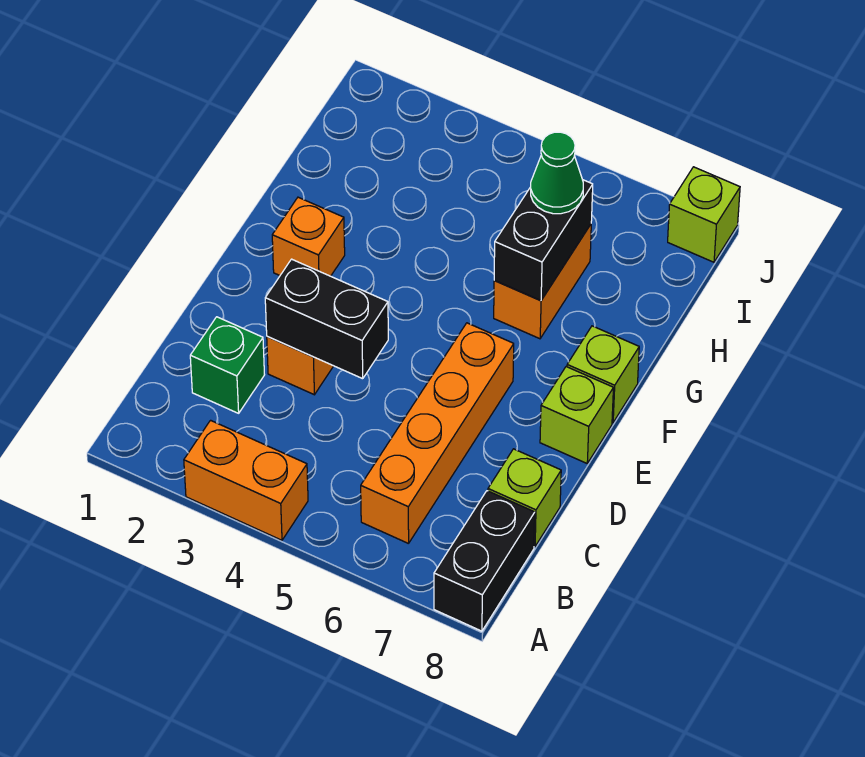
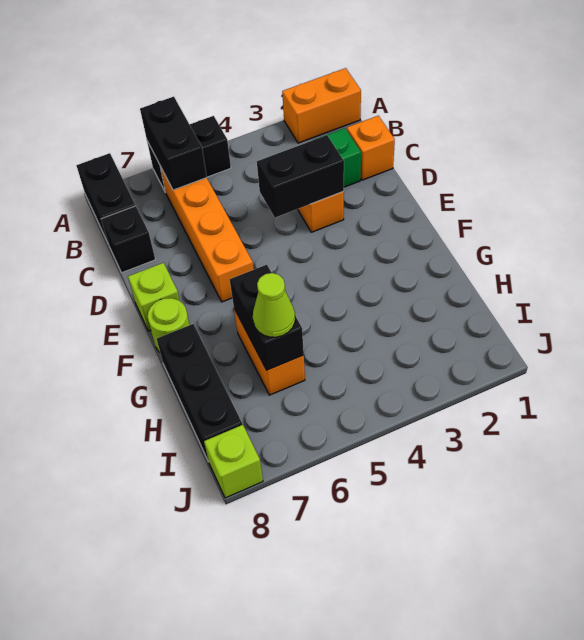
orange 1x2 brick [184,420,308,540] -> orange 1x2 brick moved to [282,68,361,143]
none -> black 1x2 brick [147,116,231,192]
none -> black 1x2 brick [140,97,207,190]
lime 1x1 brick [488,449,561,547] -> black 1x1 brick [101,206,155,273]
orange 1x1 brick [272,197,345,276] -> orange 1x1 brick moved to [347,116,395,180]
lime 1x1 brick [567,326,639,423] -> lime 1x1 round brick [147,298,190,352]
none -> black 1x3 brick [157,324,242,462]
green 1x1 cone [531,132,583,214] -> lime 1x1 cone [253,273,295,337]

